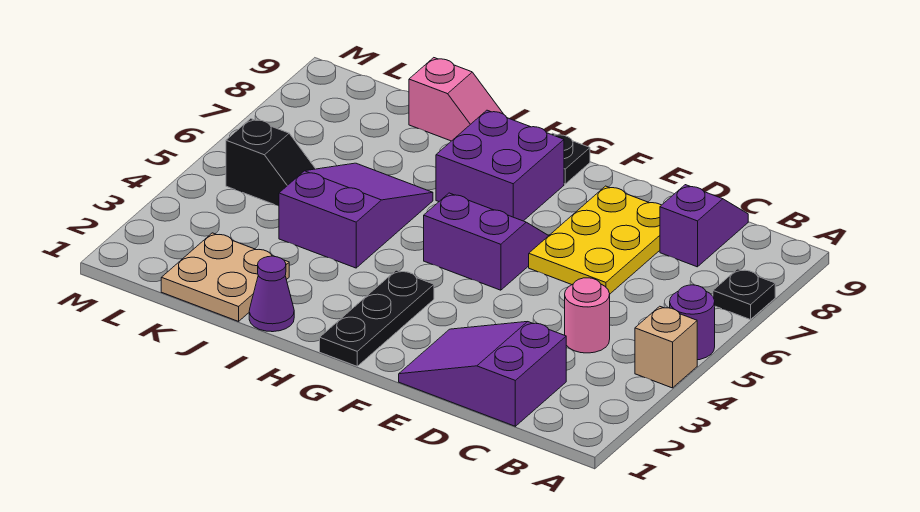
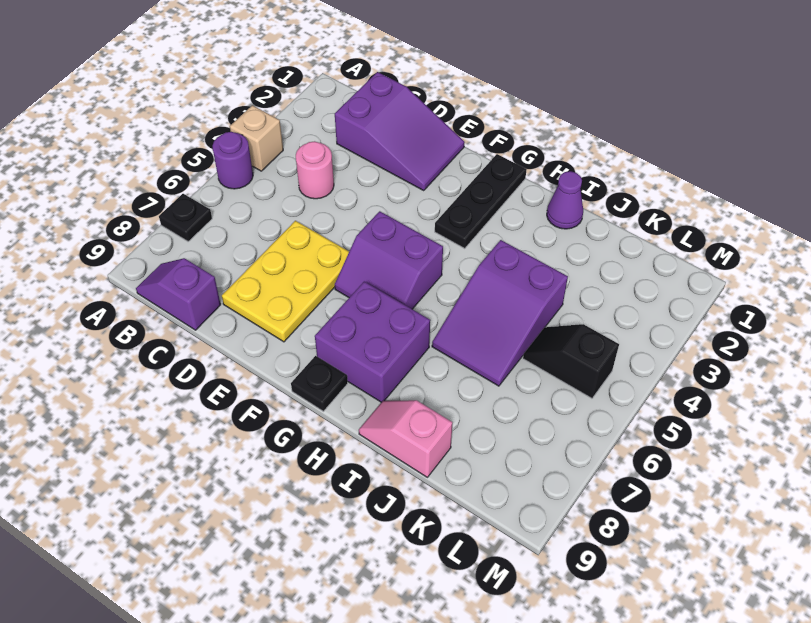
purple 1x2 slope [660,185,748,267] -> purple 1x2 slope turned to [136,258,221,330]
tan 2x2 plate [161,233,289,321] -> none

